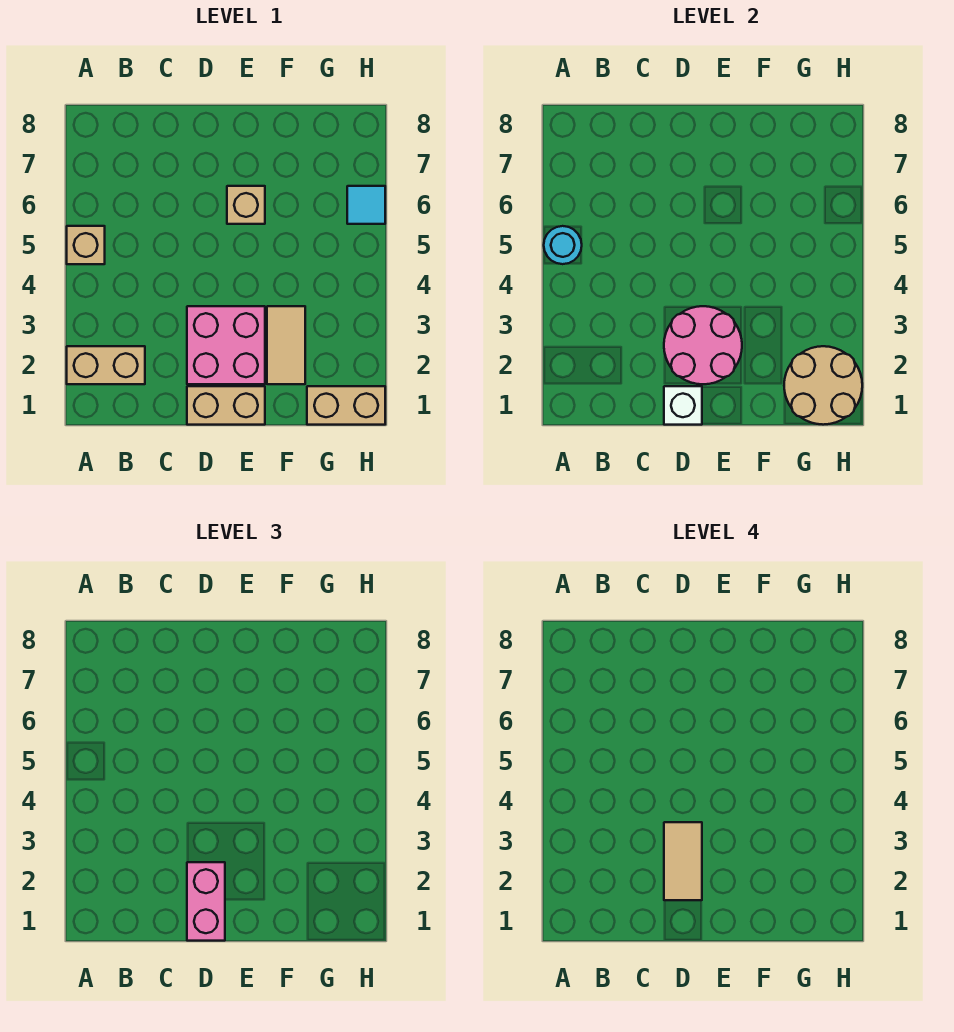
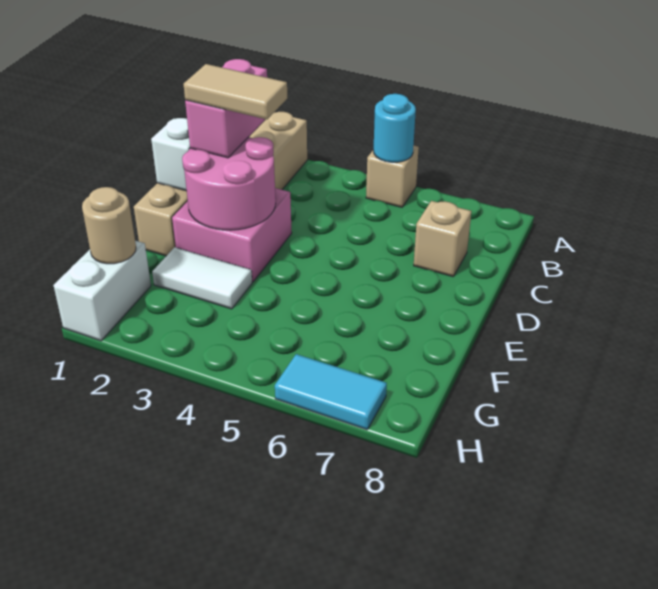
pink 1x2 brick [187,862,225,941] -> pink 1x2 brick turned to [185,59,267,158]
tan 1x1 brick [227,186,265,224] -> tan 1x1 brick moved to [414,201,472,277]
tan 1x2 tile [267,306,305,384] -> white 1x2 tile [152,247,252,309]
tan 1x2 brick [307,386,385,425] -> white 1x2 brick [53,241,151,341]
tan 2x2 round brick [784,346,862,425] -> tan 1x1 round brick [82,187,136,264]
cyan 1x1 tile [347,186,385,224] -> cyan 1x2 tile [275,354,387,430]

